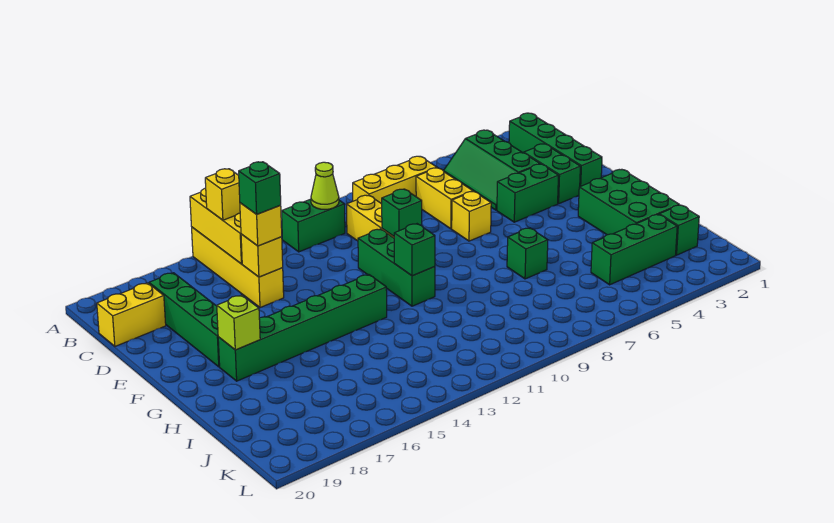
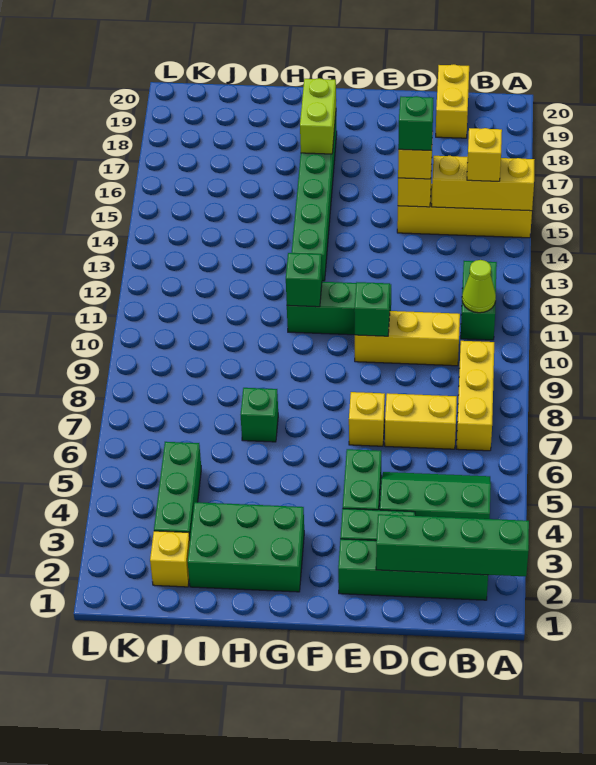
green 1x4 brick [149,273,220,367] -> green 1x4 brick moved to [376,514,529,576]
lime 1x1 brick [217,295,260,350] -> lime 1x2 brick [300,78,336,154]
green 1x1 brick [659,205,699,255] -> yellow 1x1 brick [150,531,190,587]

